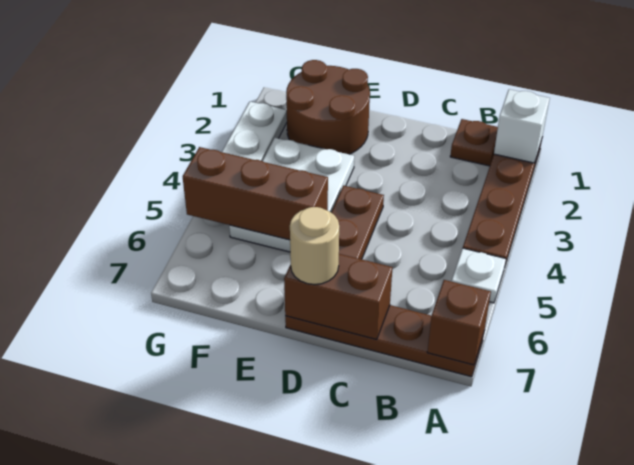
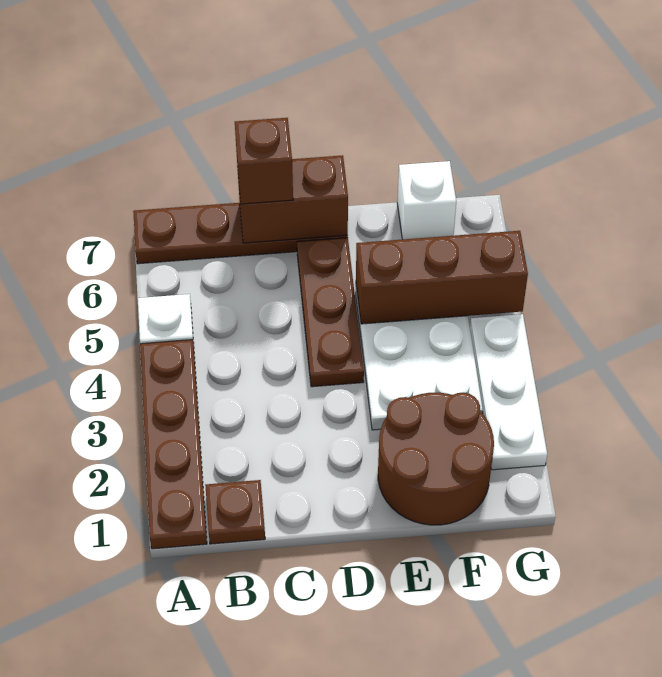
white 1x1 brick [494,89,550,163] -> white 1x1 brick moved to [397,161,456,239]
brown 1x1 brick [427,280,491,365] -> brown 1x1 brick moved to [235,118,293,204]
tan 1x1 round brick [290,207,339,285] -> none

